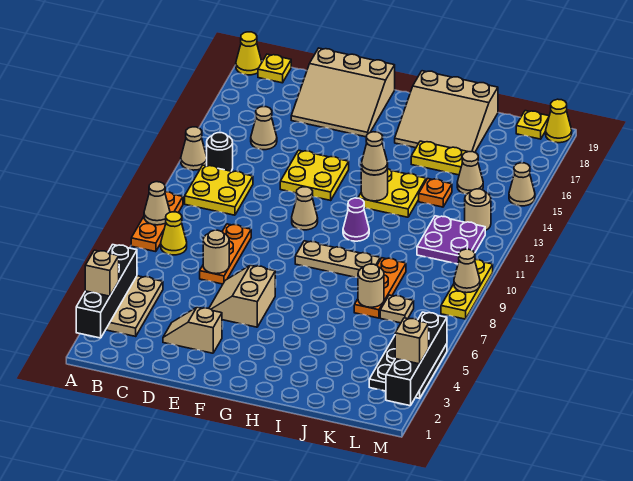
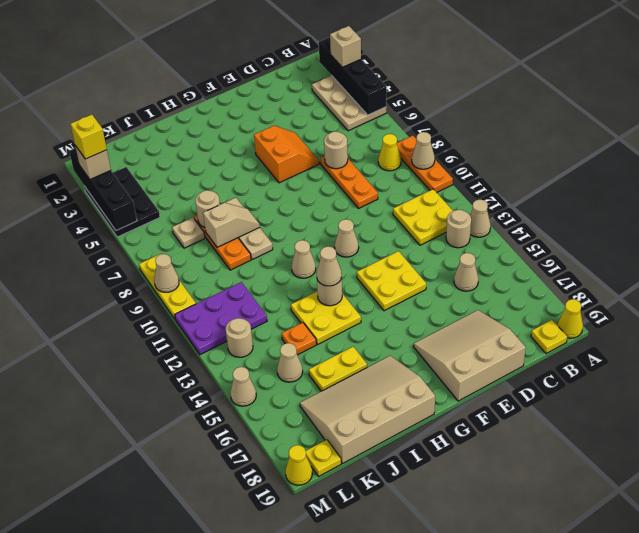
black 1x1 round brick [207,133,233,171] -> tan 1x1 round brick [446,210,471,248]
tan 1x2 slope [163,307,222,353] -> tan 1x2 slope moved to [203,203,260,247]
tan 2x2 slope [209,265,275,327] -> orange 2x2 slope [254,126,319,183]
tan 1x3 plate [295,241,380,278] -> tan 1x3 plate turned to [225,198,273,260]
purple 1x1 cone [343,198,369,241] -> tan 1x1 cone [292,240,316,278]
tan 3x3 slope [395,71,498,152] -> tan 3x4 slope [300,356,435,464]
purple 2x2 plate [417,216,485,264] -> purple 2x3 plate [175,282,267,355]
none -> yellow 1x1 brick [71,115,107,159]

